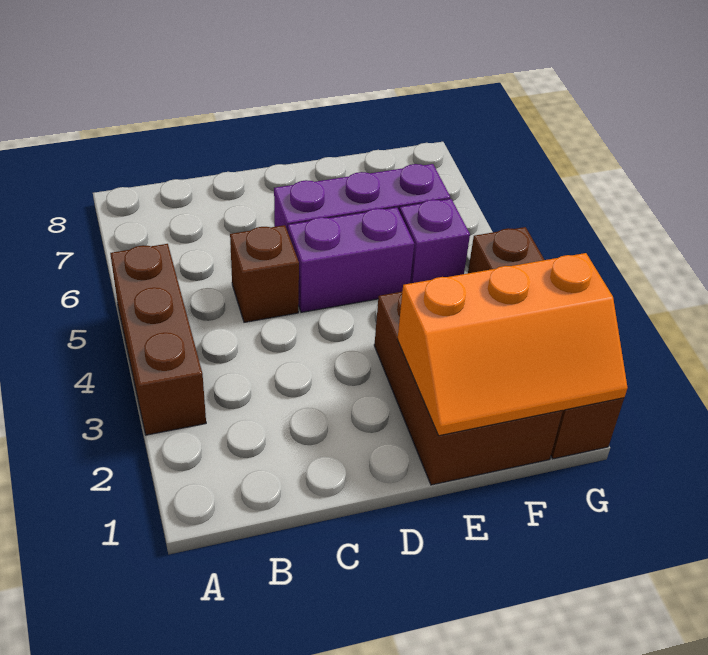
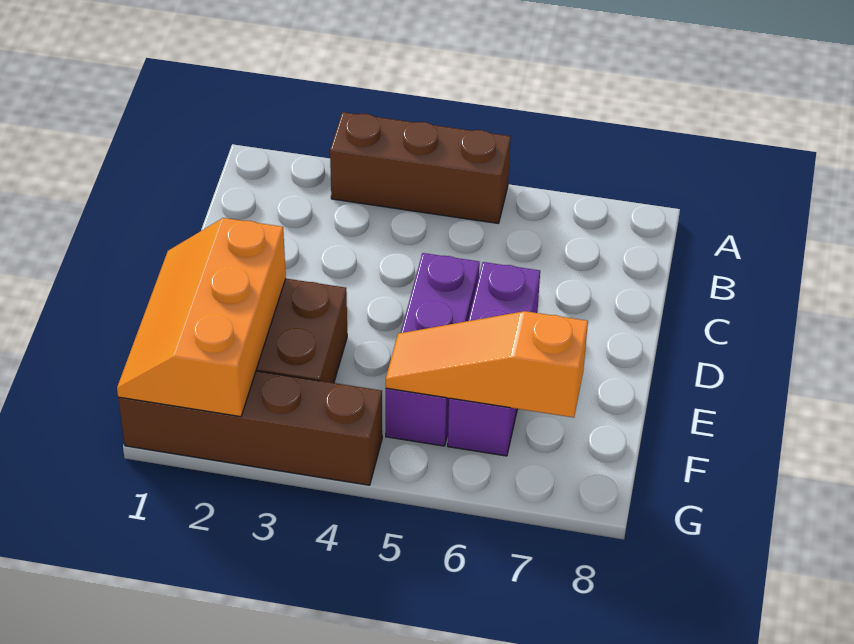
brown 1x1 brick [230,225,299,322] -> none
none -> orange 1x3 slope [386,311,588,418]

